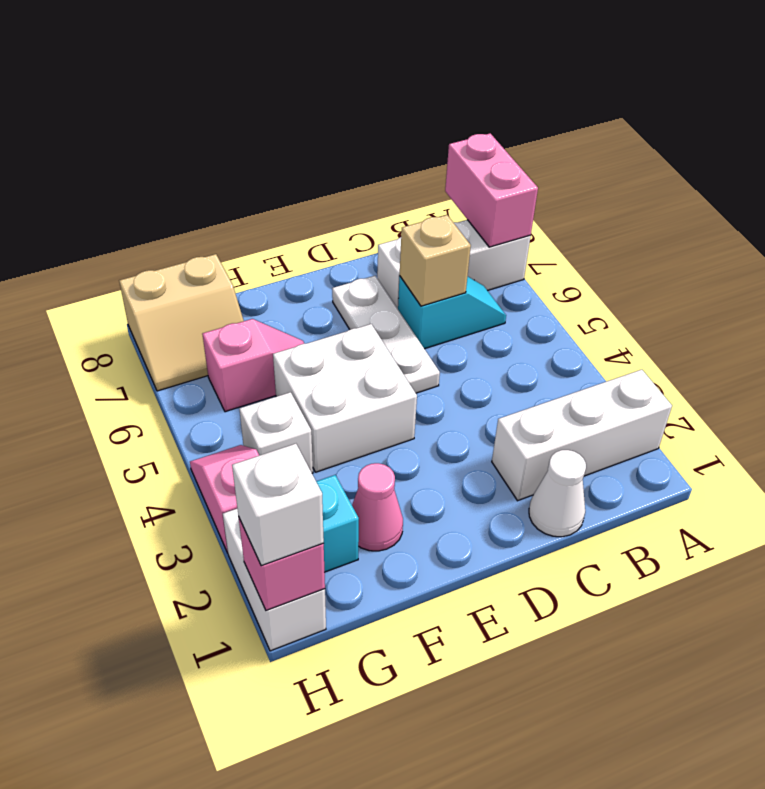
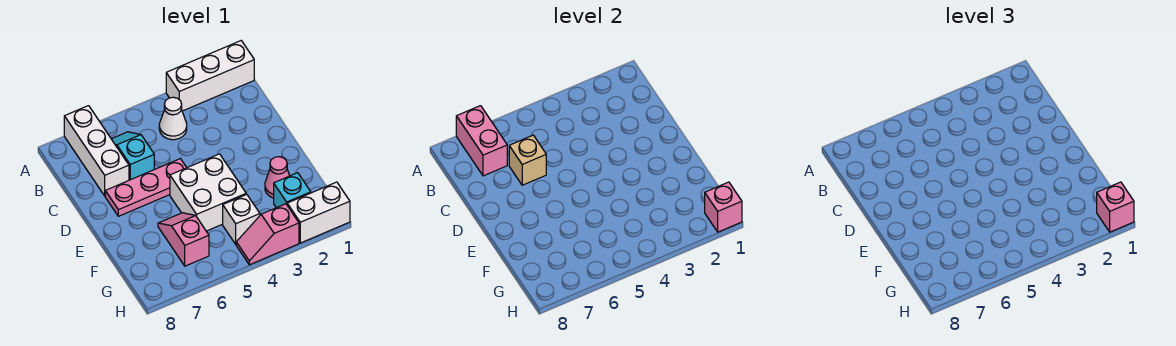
white 1x3 brick [492,370,672,501] -> white 1x3 brick turned to [166,41,254,111]
pink 1x2 brick [445,133,538,247] -> pink 1x2 brick turned to [456,106,507,176]
white 1x1 cone [529,450,586,537] -> white 1x1 cone moved to [159,97,187,140]
white 1x3 plate [332,276,440,393] -> pink 1x3 plate [105,159,187,216]
tan 2x2 slope [119,254,244,391] -> none
white 1x1 brick [232,444,324,566] -> pink 1x1 brick [1097,182,1134,232]

